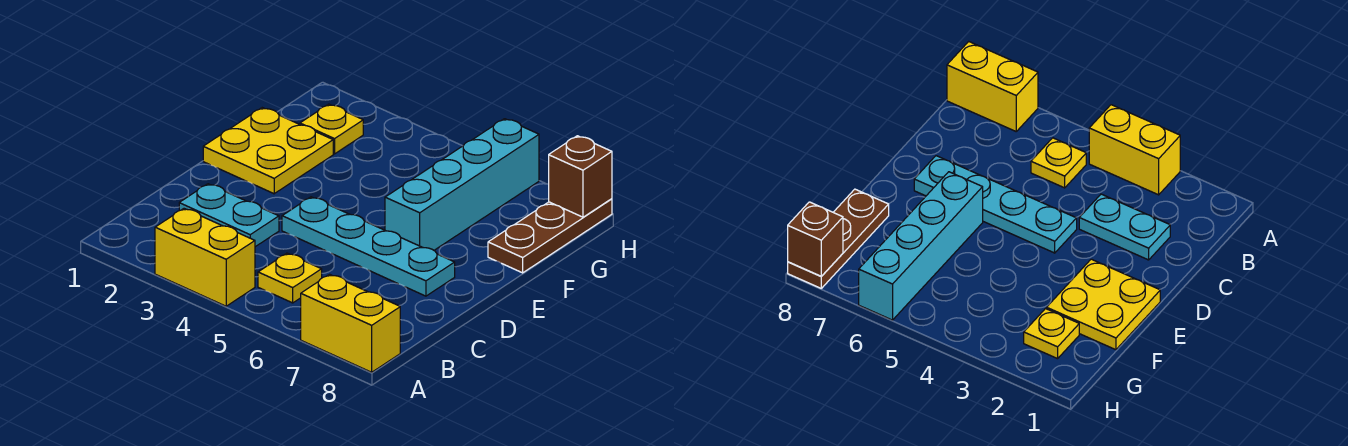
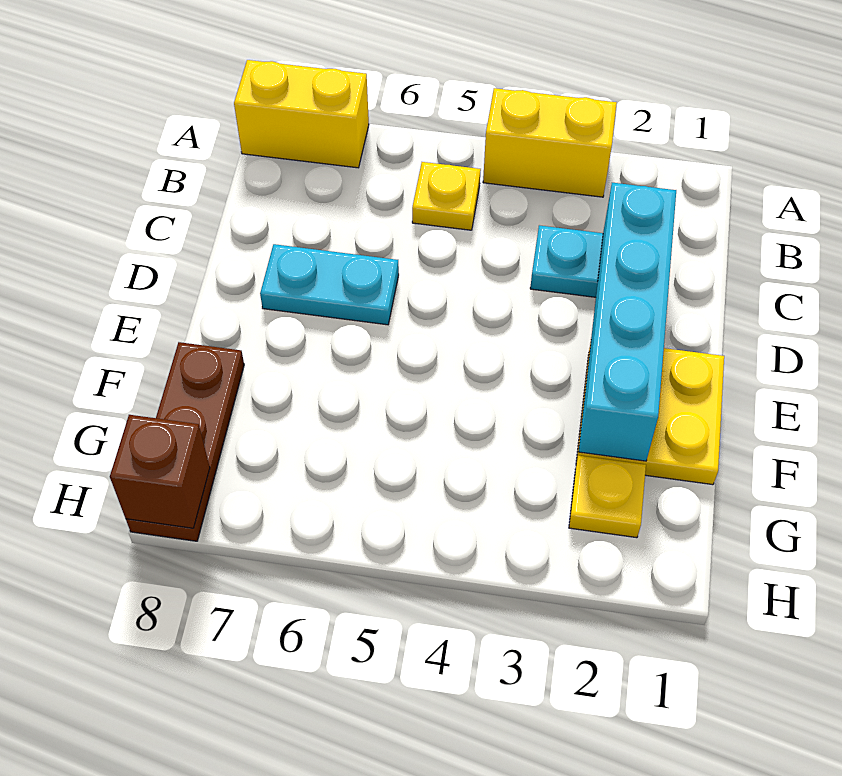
cyan 1x4 plate [282,197,455,296] -> cyan 1x2 plate [260,244,399,325]
cyan 1x4 brick [385,119,539,250] -> cyan 1x4 brick moved to [578,183,676,461]

